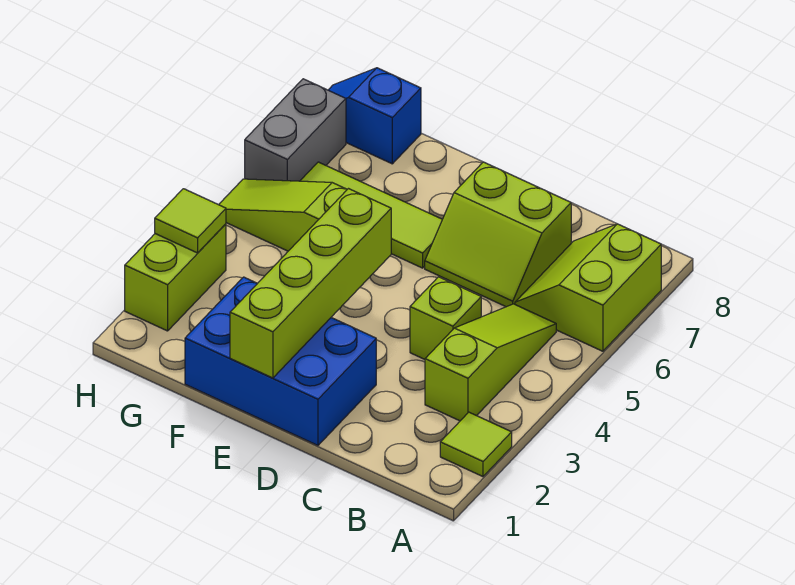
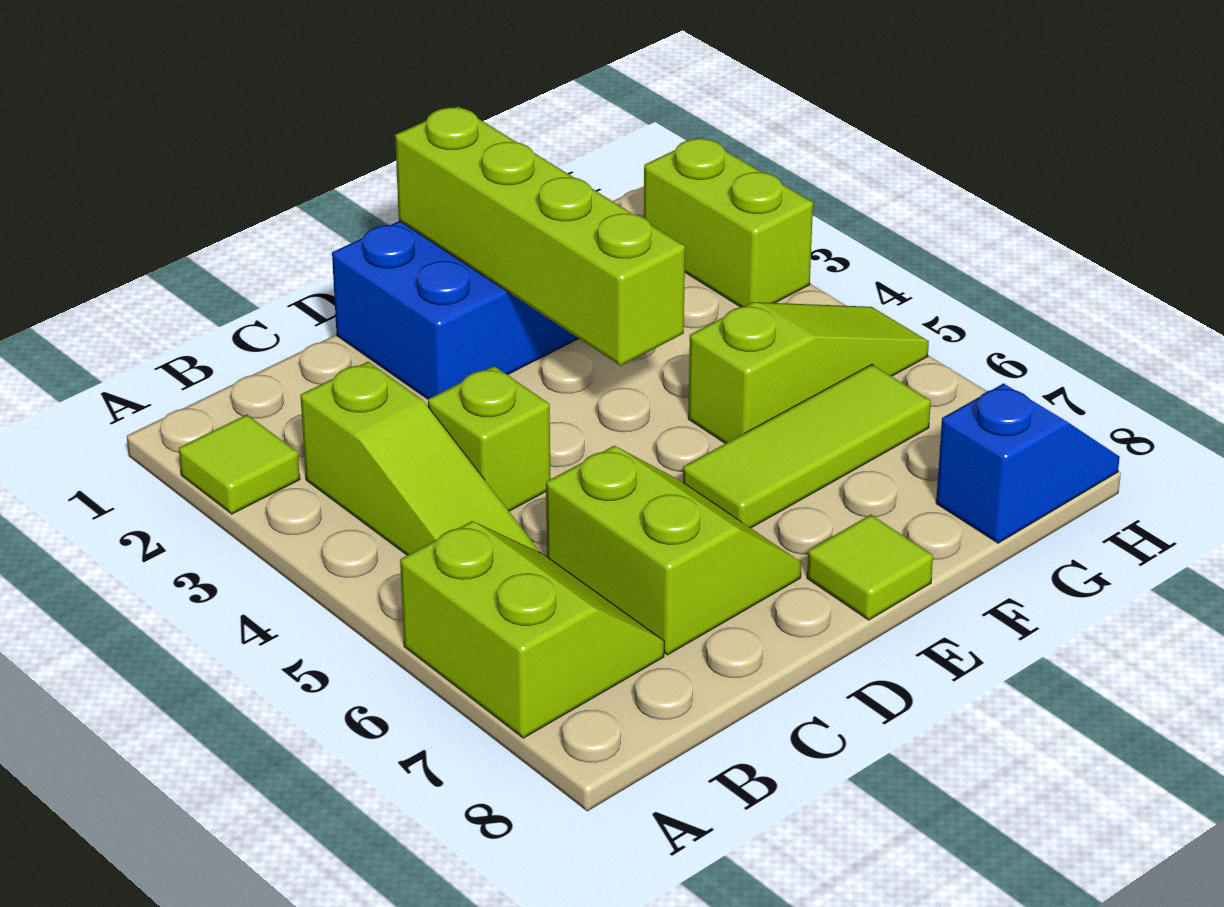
lime 2x2 slope [425,162,571,307] -> lime 2x2 slope turned to [546,446,801,655]
lime 1x1 tile [155,189,226,253] -> lime 1x1 tile moved to [807,515,933,620]
grey 1x2 brick [245,79,346,181] -> none

